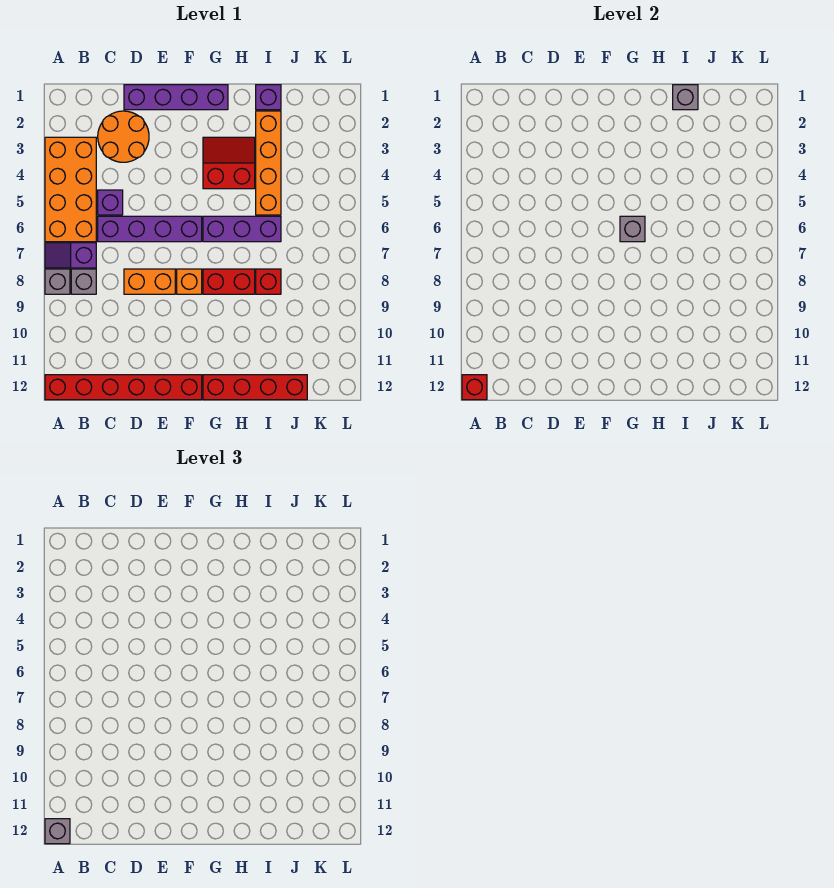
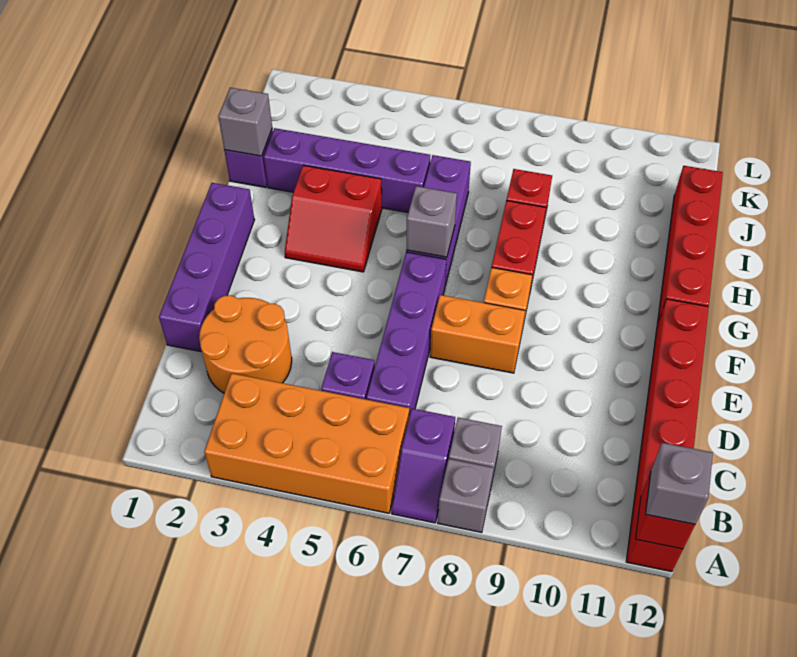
orange 1x2 brick [124,269,175,294] -> orange 1x2 brick turned to [430,295,525,373]
red 2x2 slope [203,137,255,189] -> red 2x2 slope turned to [285,165,382,272]
orange 1x4 brick [256,111,281,215] -> purple 1x4 brick [264,128,430,212]

